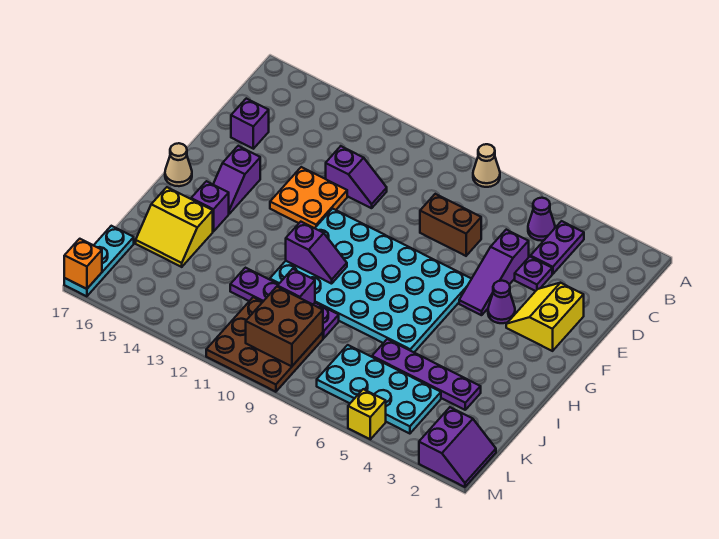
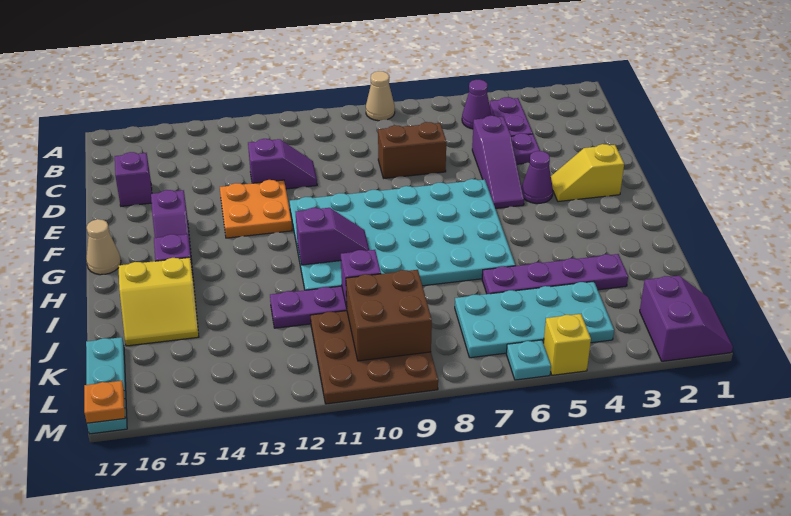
yellow 2x2 slope [506,283,584,351] -> yellow 1x2 slope [551,144,624,202]
none -> cyan 1x1 plate [506,340,551,380]
orange 1x1 brick [64,239,102,289] -> orange 1x1 plate [84,381,125,423]

